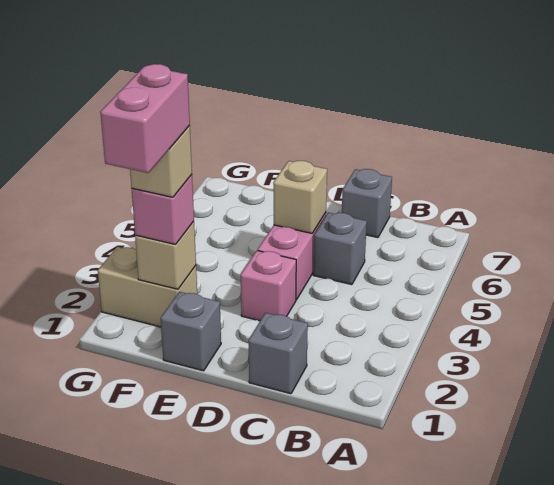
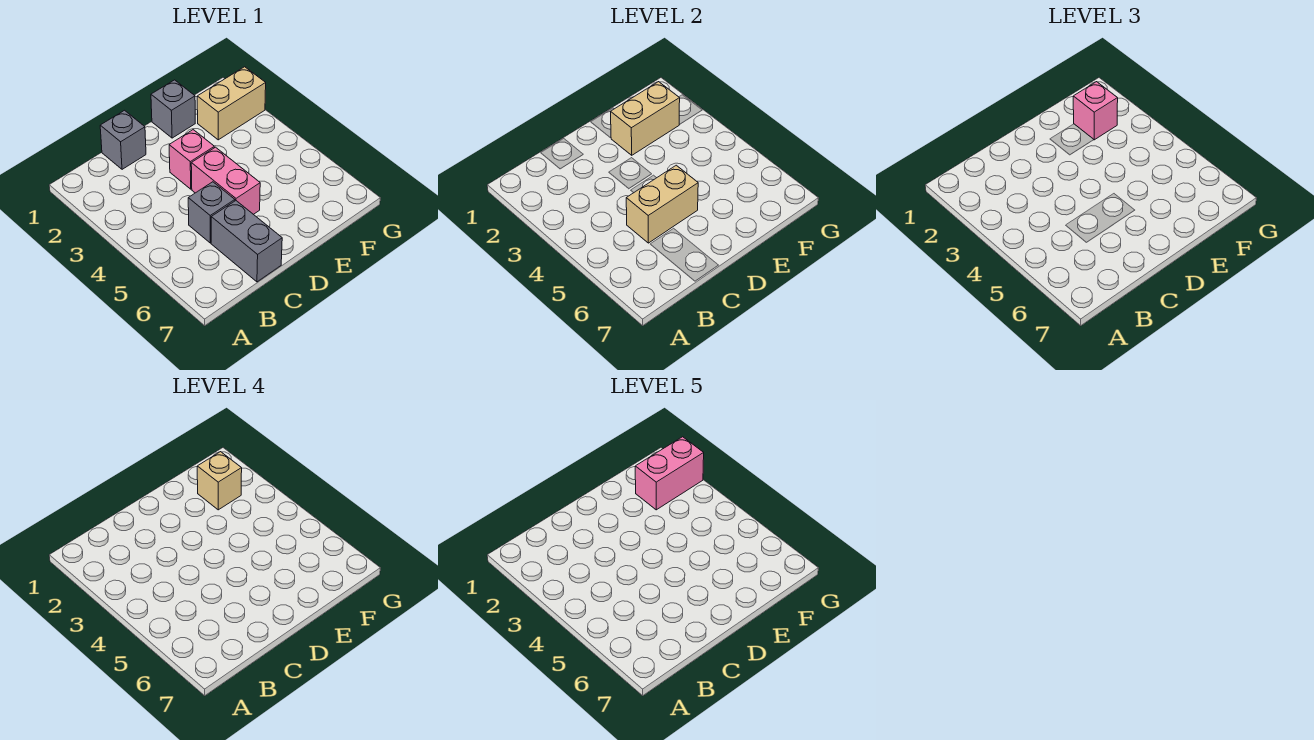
grey 1x1 brick [342,169,392,238] -> grey 1x2 brick [211,201,282,282]
tan 1x1 brick [273,161,327,233] -> tan 1x2 brick [626,165,698,243]
pink 1x2 brick [100,64,190,173] -> pink 1x2 brick turned to [635,437,704,510]
tan 1x1 brick [135,221,196,289] -> tan 1x2 brick [611,82,680,155]

